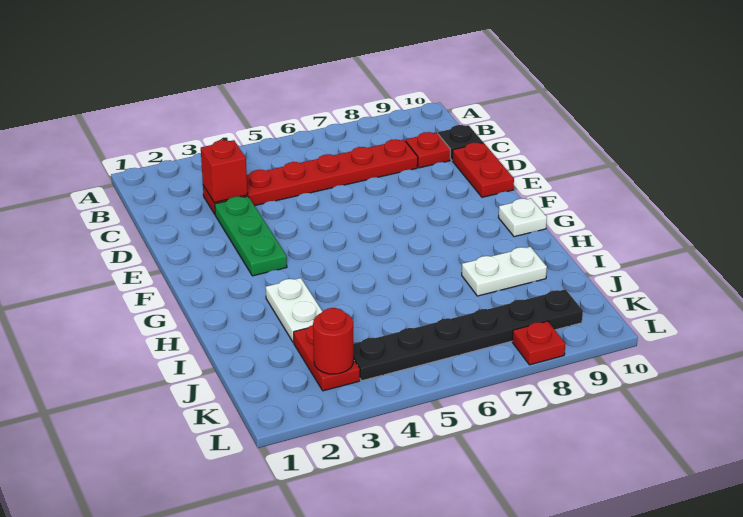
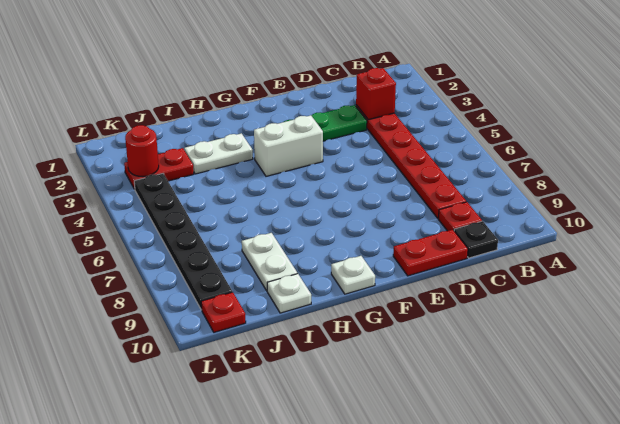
none -> white 1x2 brick [254,115,323,176]
none -> white 1x1 plate [267,274,311,313]
red 1x1 plate [512,321,565,365] -> red 1x1 plate moved to [201,292,246,332]

